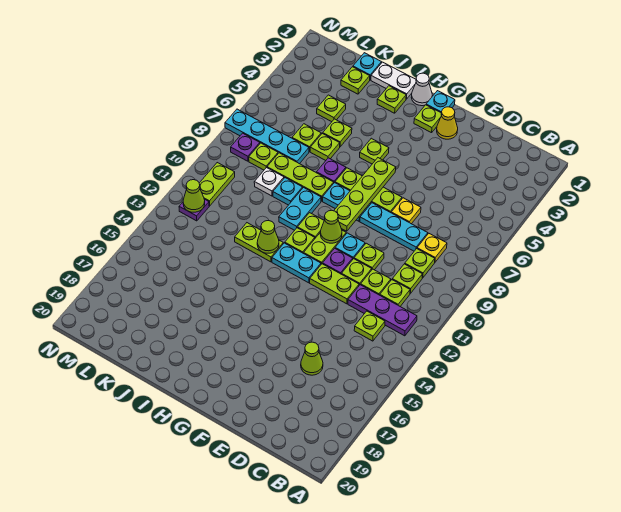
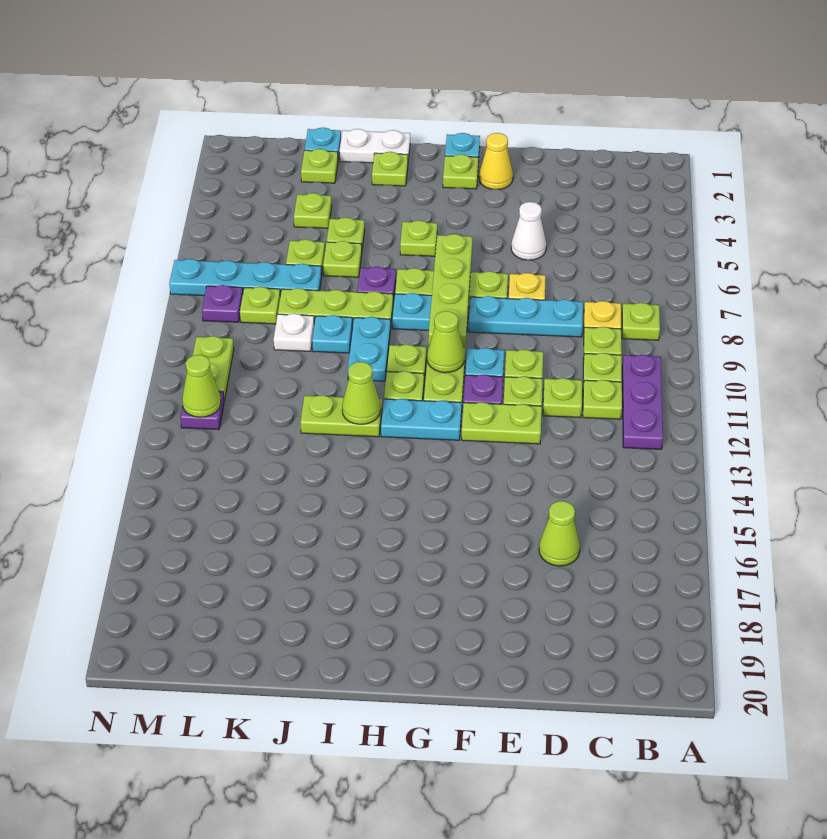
purple 1x3 plate [348,285,417,336] -> purple 1x3 plate turned to [622,355,663,449]
lime 1x1 plate [354,311,385,341] -> lime 1x1 plate moved to [622,303,660,340]
white 1x1 cone [411,73,432,106] -> white 1x1 cone moved to [511,202,546,260]

